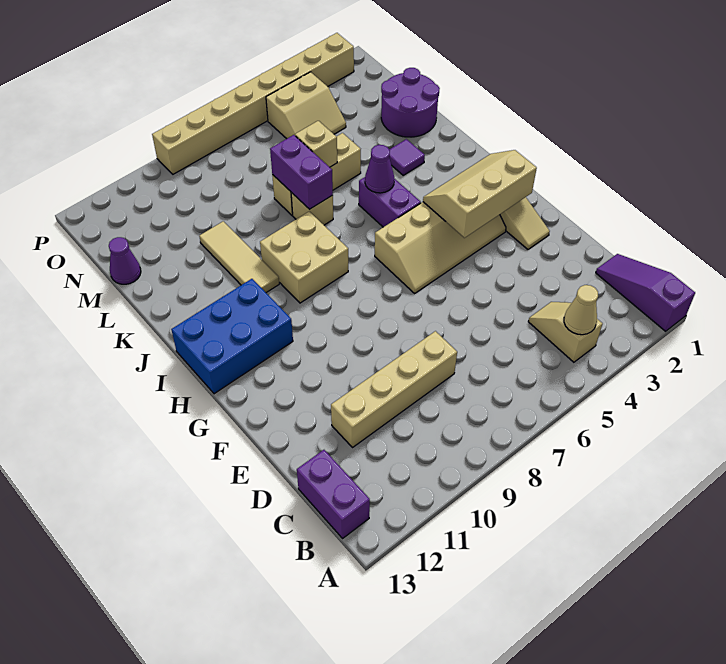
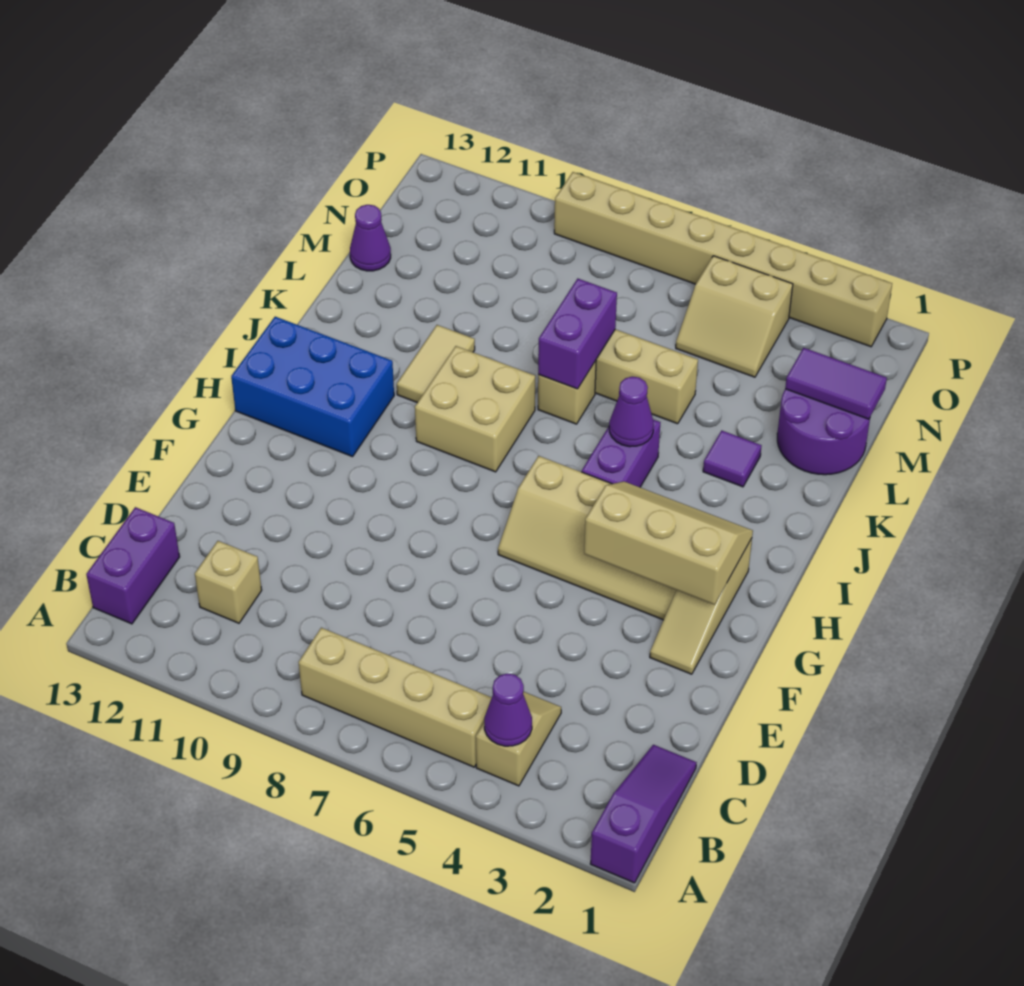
tan 1x1 cone [564,285,598,335] -> purple 1x1 cone [484,674,532,746]
tan 1x4 brick [331,331,457,447] -> tan 1x4 brick moved to [298,628,492,767]
tan 1x3 tile [199,221,279,293] -> tan 1x2 tile [397,325,475,403]
tan 1x1 brick [295,121,337,167] -> tan 1x1 brick moved to [195,541,262,623]
none -> purple 1x2 tile [785,348,887,419]

